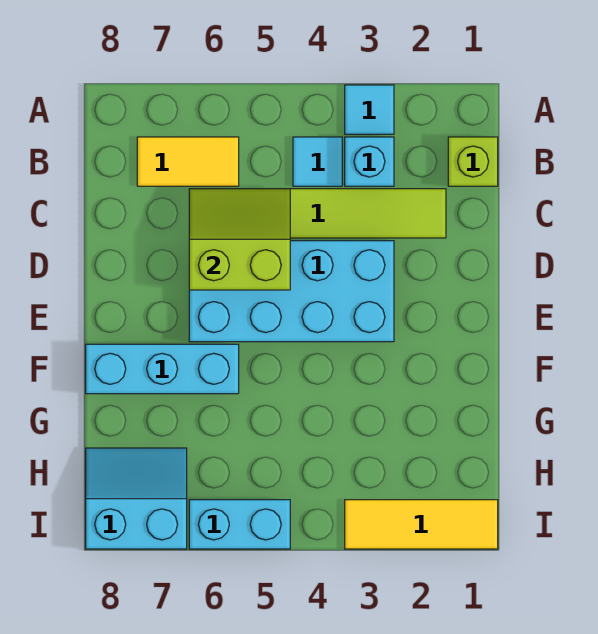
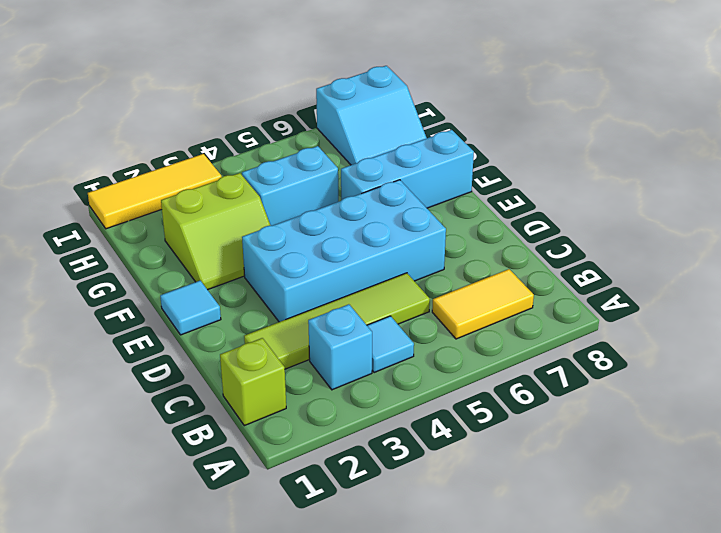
cyan 1x1 tile [345,85,394,134] -> cyan 1x1 tile moved to [160,280,221,335]
lime 2x2 slope [189,189,290,290] -> lime 2x2 slope moved to [161,173,271,290]
cyan 1x2 brick [189,500,290,549] -> cyan 1x2 brick moved to [242,146,338,226]

